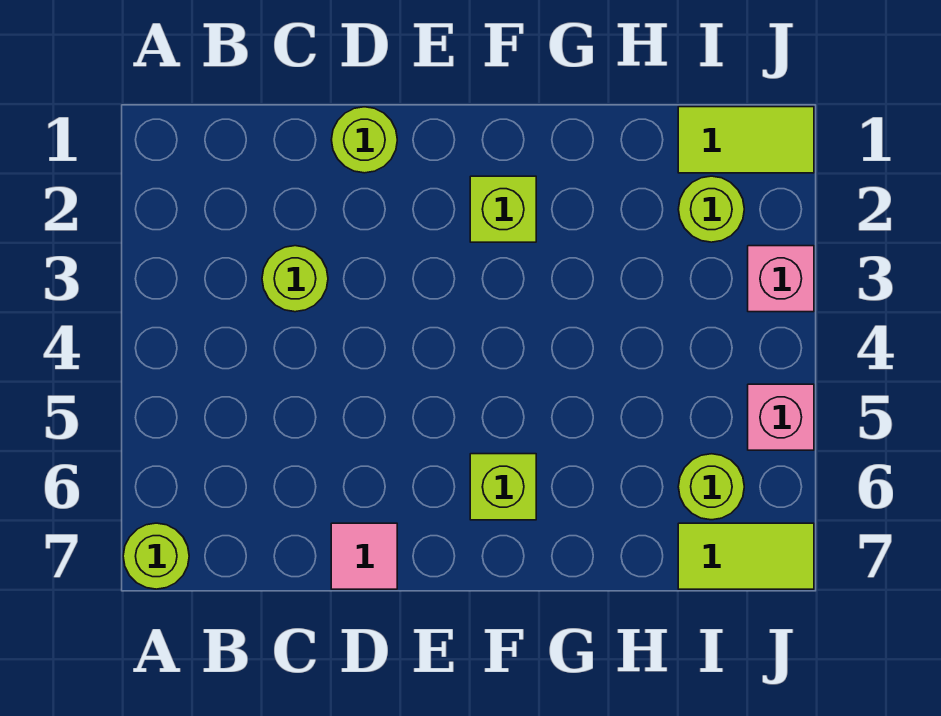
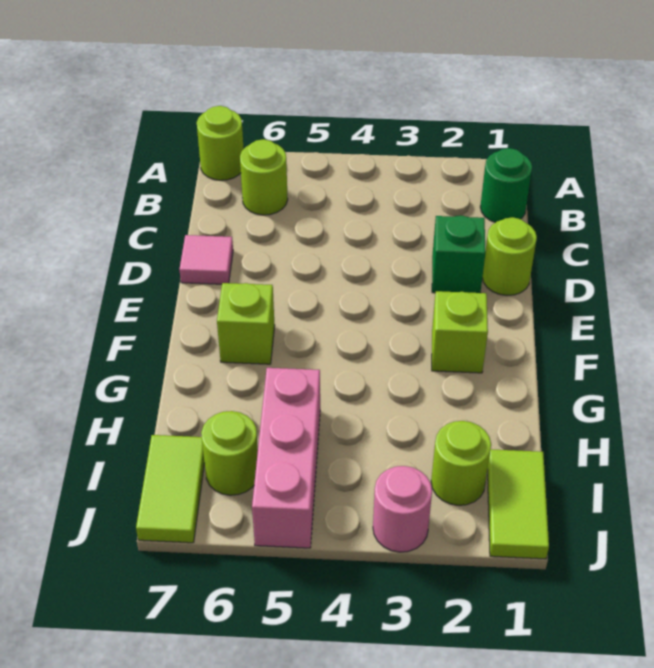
none -> green 1x1 round brick [480,148,532,223]
lime 1x1 round brick [262,246,328,312] -> lime 1x1 round brick moved to [240,139,288,215]
none -> green 1x1 brick [432,215,486,293]
pink 1x1 brick [748,246,814,312] -> pink 1x1 round brick [373,466,432,552]
pink 1x1 brick [748,384,814,450] -> pink 1x3 brick [252,368,320,548]

